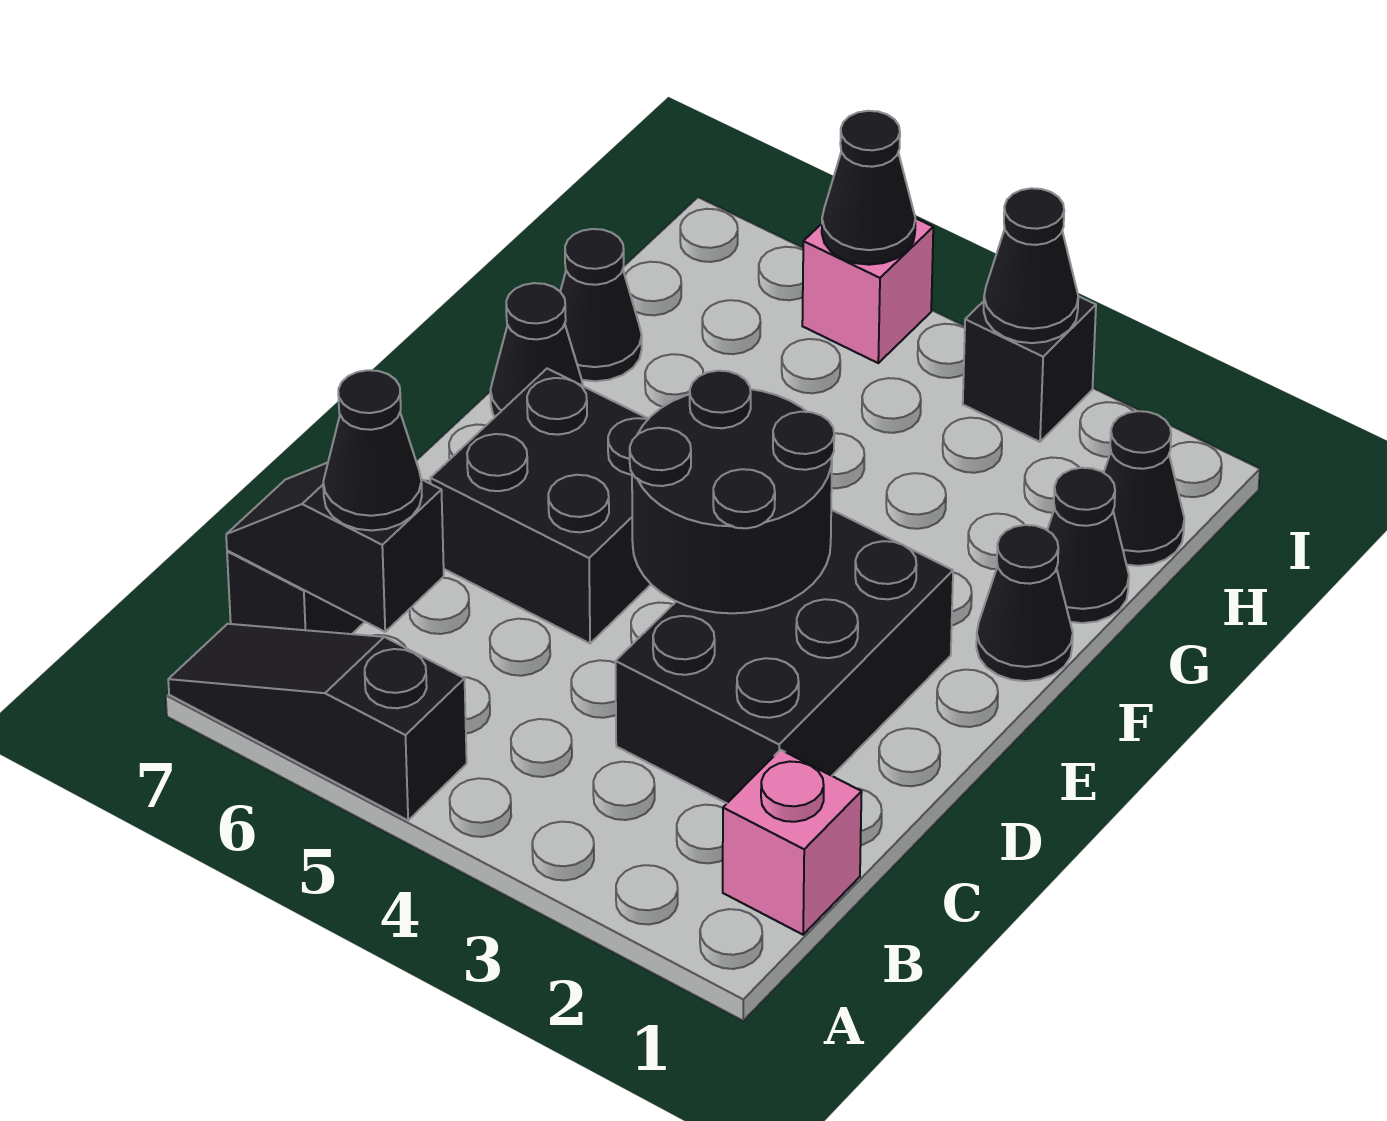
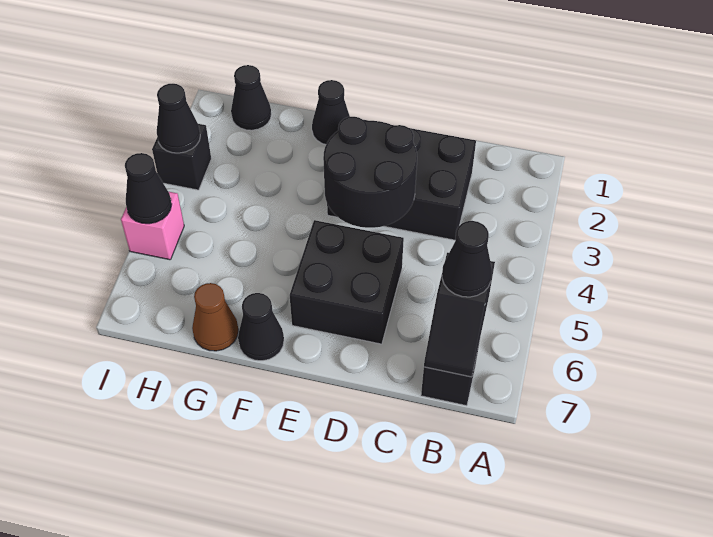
black 1x3 slope [168,624,467,820] -> none
pink 1x1 brick [723,750,862,935] -> none
black 1x1 cone [1047,468,1129,623] -> none
black 1x1 cone [560,229,642,381] -> brown 1x1 cone [192,283,238,351]

